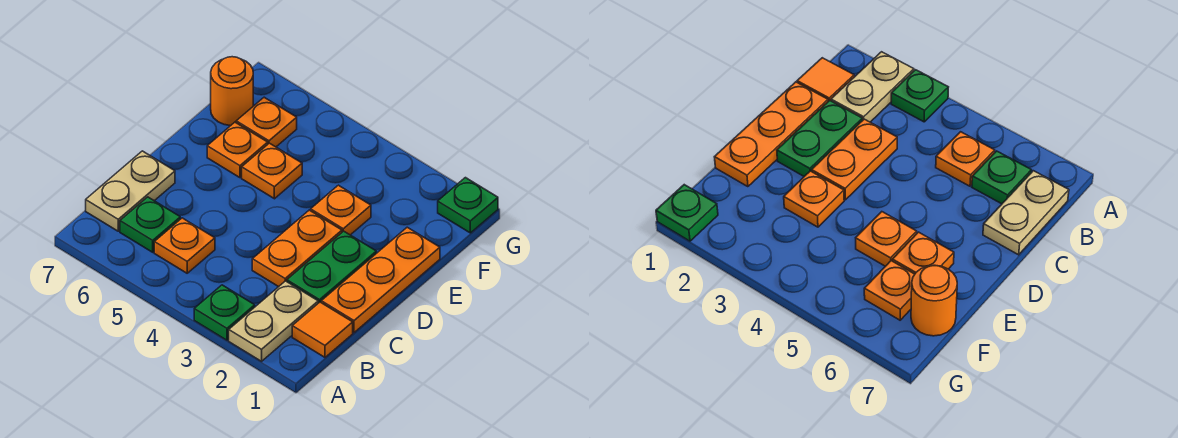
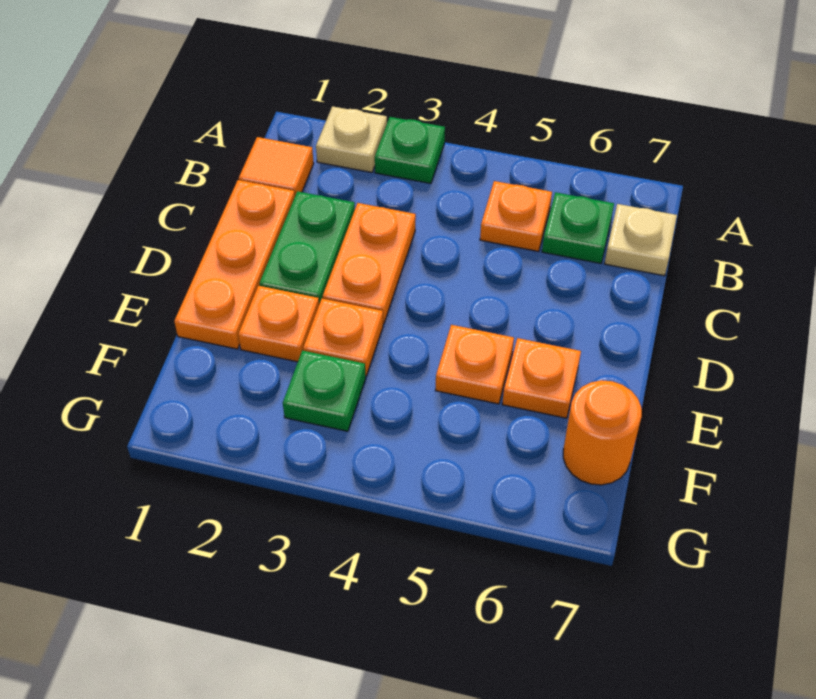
tan 1x2 plate [229,281,318,361] -> tan 1x1 plate [316,106,387,172]
tan 1x2 plate [86,151,175,231] -> tan 1x1 plate [605,204,677,276]
orange 1x1 plate [236,97,297,147] -> orange 1x1 plate moved to [238,286,319,362]
green 1x1 plate [438,178,498,233] -> green 1x1 plate moved to [283,350,366,431]

